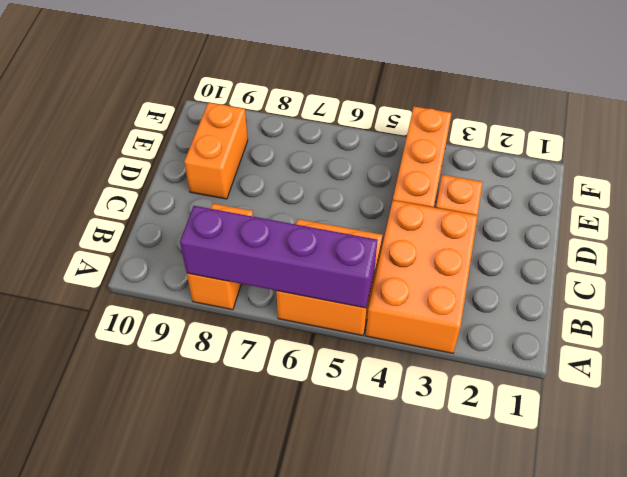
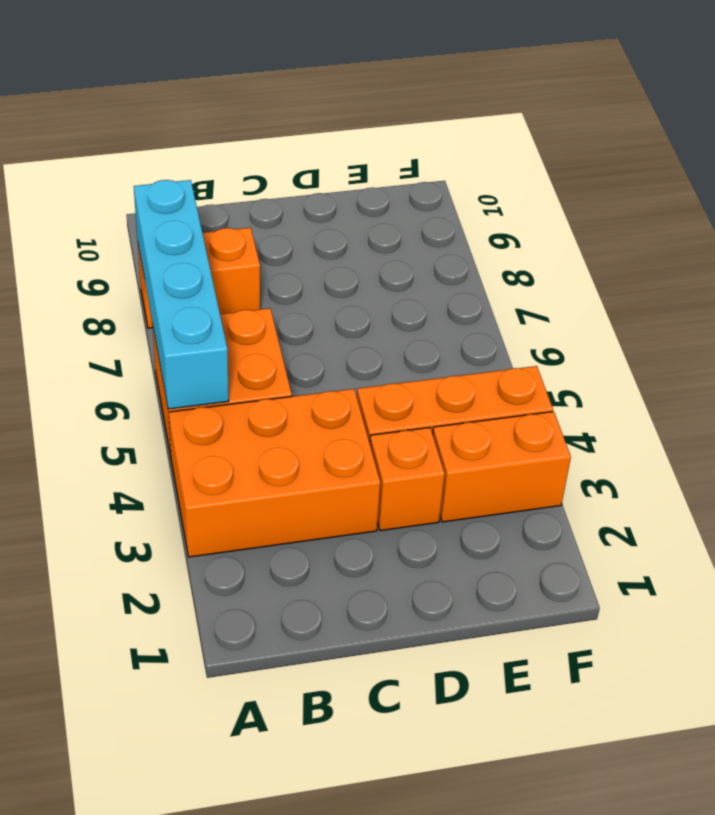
purple 1x4 brick [180,206,378,308] -> cyan 1x4 brick [134,180,229,409]
orange 1x2 brick [184,103,248,199] -> orange 1x2 brick moved to [433,412,571,522]

